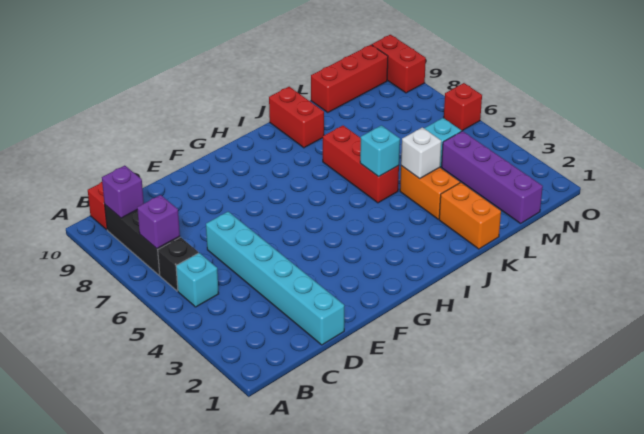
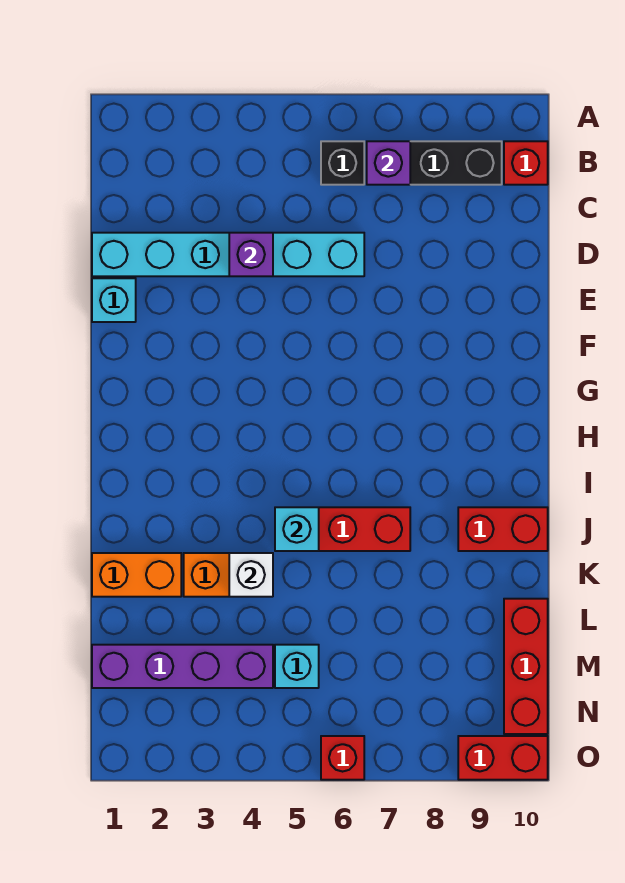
cyan 1x1 brick [176,253,219,307] -> cyan 1x1 brick moved to [92,278,136,322]
purple 1x1 brick [102,166,144,218] -> purple 1x1 brick moved to [229,233,273,276]

